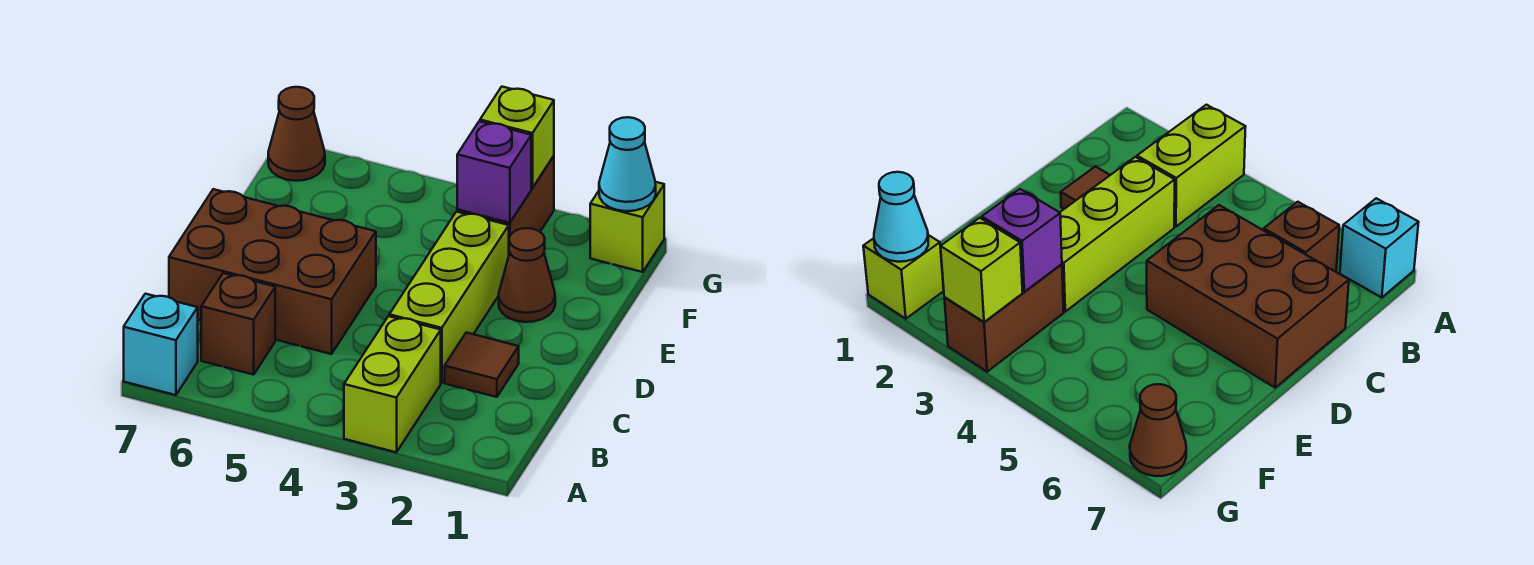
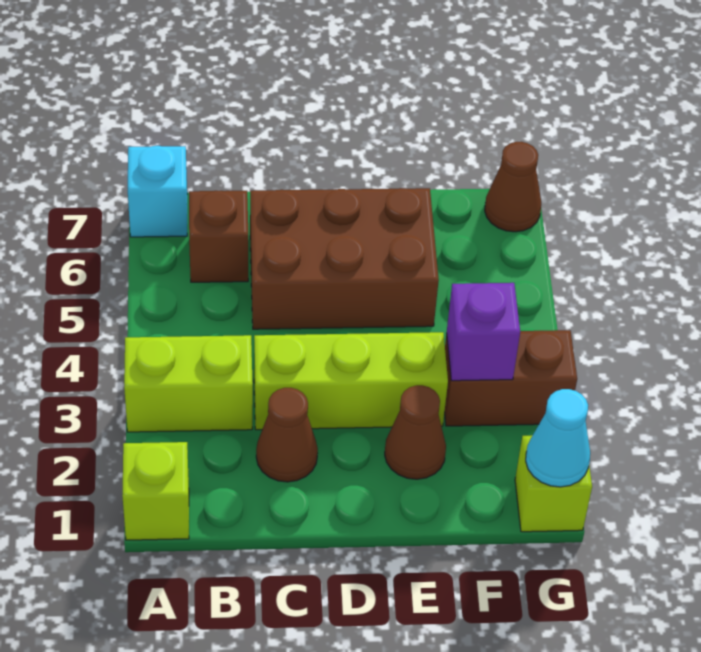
brown 1x1 tile [445,333,519,397] -> brown 1x1 cone [256,388,318,482]
brown 2x3 brick [169,189,376,354] -> brown 2x3 brick turned to [250,188,439,329]
lime 1x1 brick [480,87,554,188] -> lime 1x1 brick moved to [122,442,189,540]

